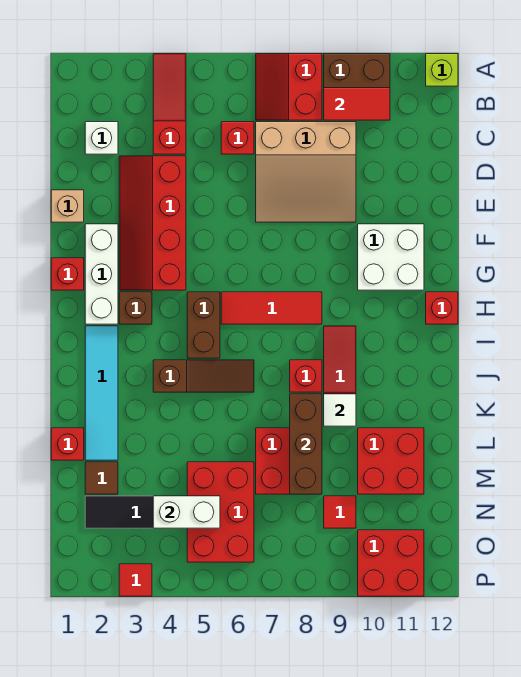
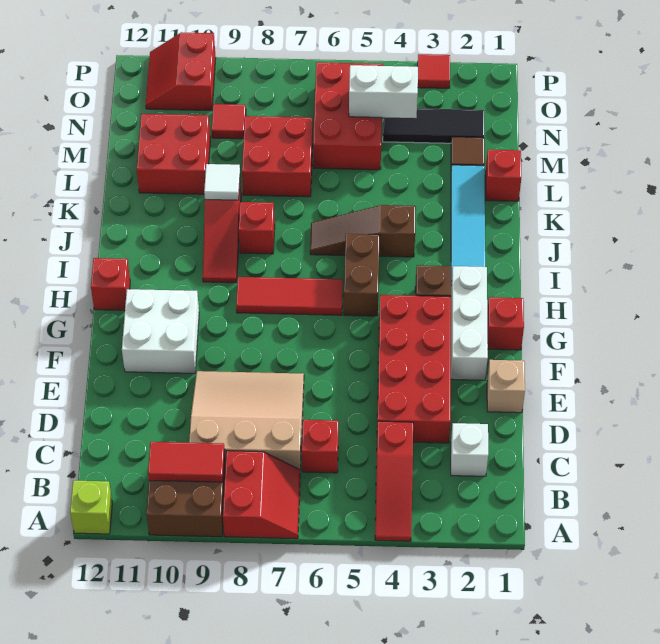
red 2x4 slope [119,156,186,290] -> red 2x4 brick [377,295,451,443]
brown 1x3 brick [290,394,322,494] -> none
red 2x2 brick [358,530,424,596] -> red 2x2 slope [146,32,216,111]

